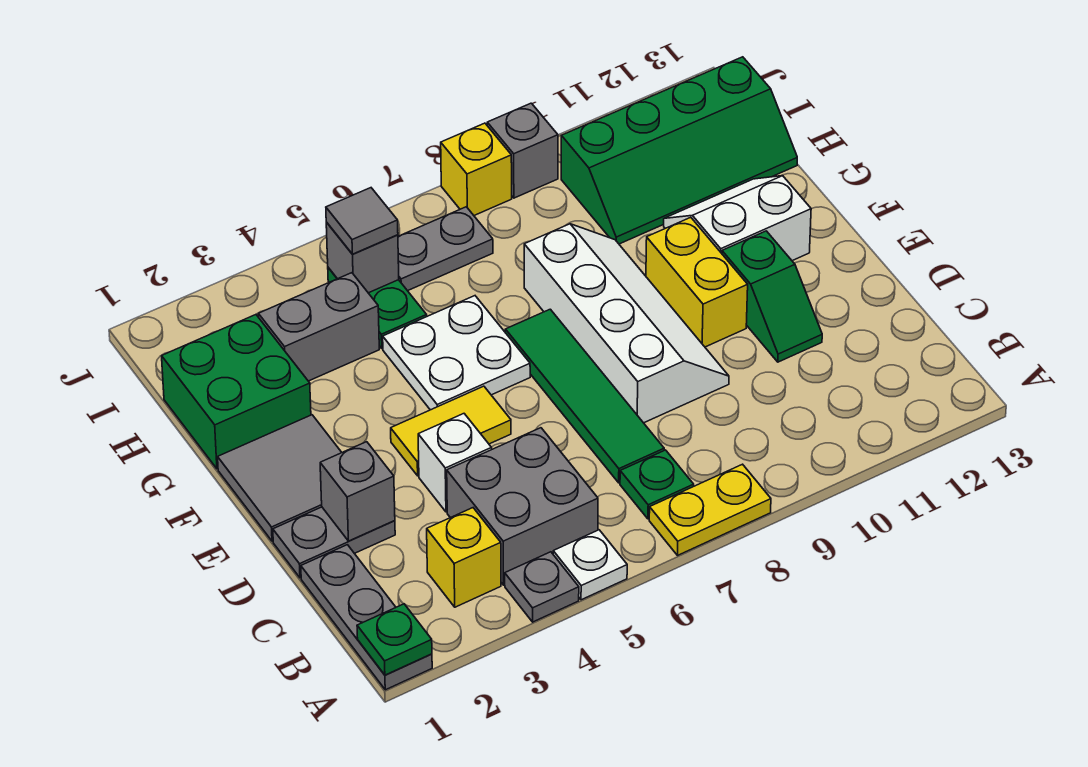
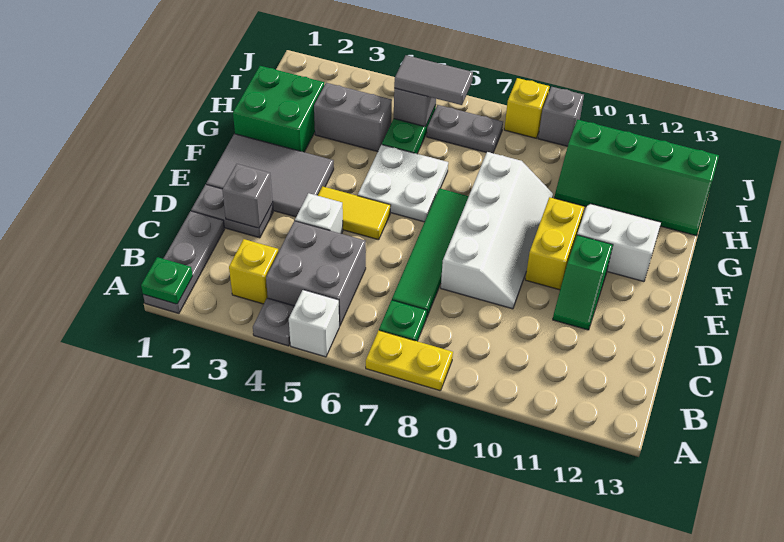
white 1x1 plate [553,530,627,600] -> white 1x1 brick [289,290,339,357]
grey 2x2 tile [218,415,342,541] -> grey 2x3 tile [206,134,334,217]
grey 1x1 tile [326,188,398,254] -> grey 1x2 tile [394,55,473,105]

